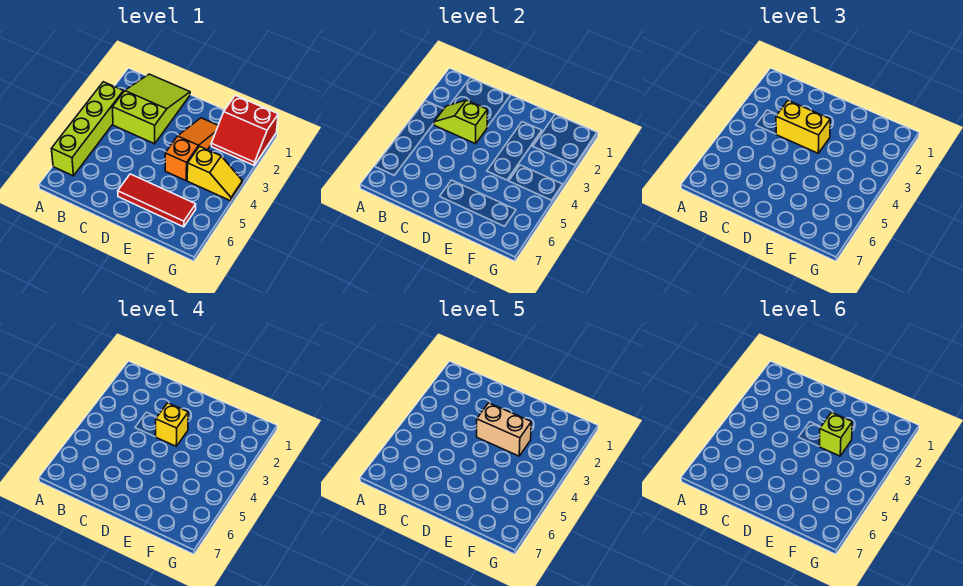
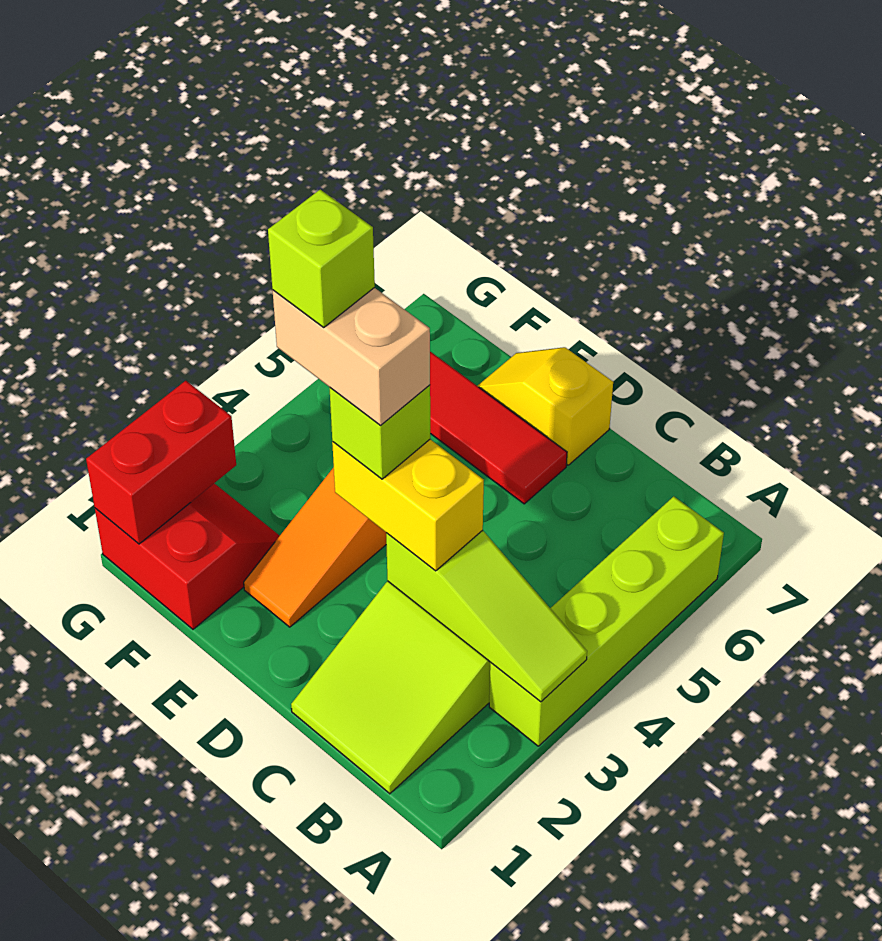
lime 1x2 slope [434,100,487,144] -> lime 1x3 slope [386,530,587,702]
yellow 1x1 brick [156,403,188,446] -> lime 1x1 brick [330,385,430,479]
yellow 1x2 slope [187,146,242,201] -> yellow 1x2 slope moved to [478,347,613,465]
none -> red 1x2 brick [86,381,236,544]

